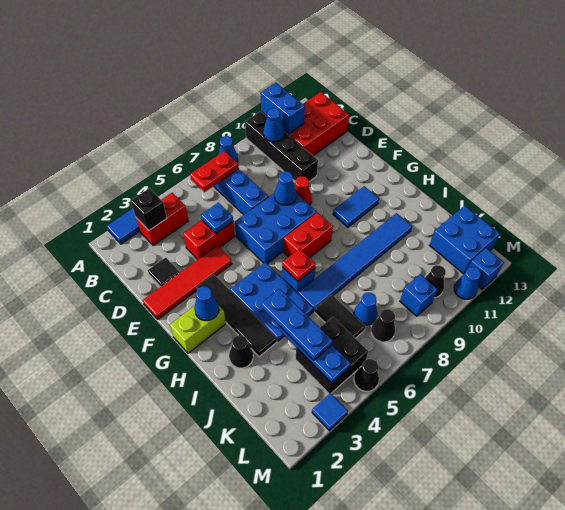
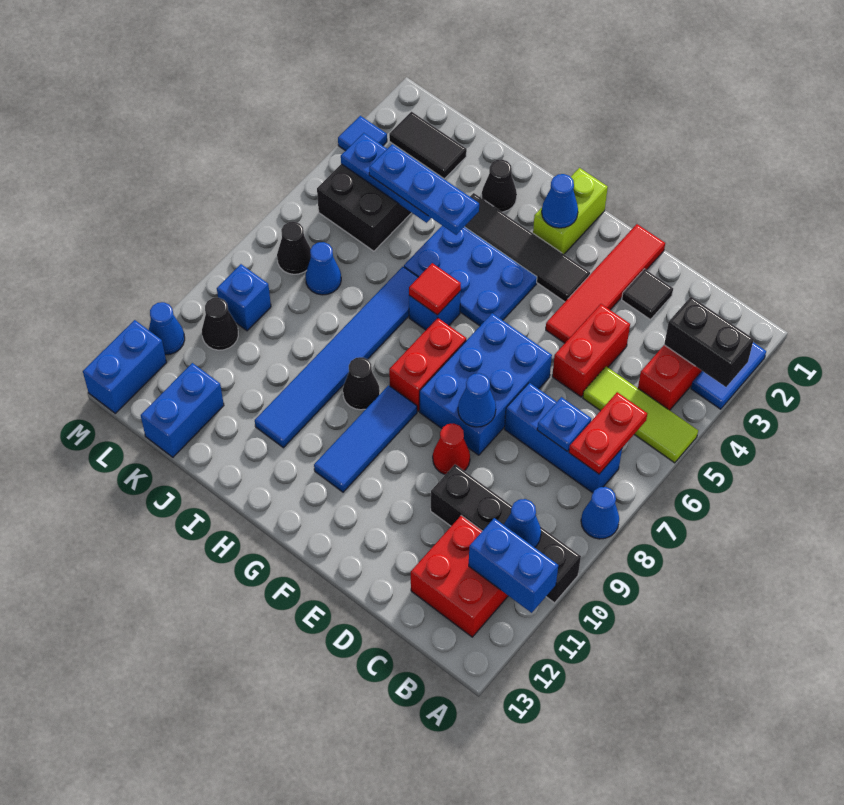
none -> lime 1x3 tile [583,367,698,463]
black 1x1 brick [131,188,167,230] -> black 1x2 brick [664,297,754,387]
red 2x3 brick [284,92,349,156] -> red 2x2 brick [411,516,508,637]
blue 1x1 plate [201,203,233,233] -> blue 1x1 plate moved to [537,397,591,451]
blue 1x2 tile [333,186,379,227] -> blue 1x3 tile [314,385,417,492]
red 1x1 plate [282,249,316,282] -> red 1x1 tile [409,263,461,315]
black 1x2 tile [315,295,365,338] -> black 1x2 tile moved to [389,112,467,179]
blue 2x2 brick [430,206,500,274] -> blue 1x2 brick [141,363,224,457]
black 1x1 cone [354,359,379,392] -> black 1x1 cone moved to [343,357,380,410]
blue 1x1 brick [468,248,504,289] -> blue 1x2 brick [83,320,166,413]

